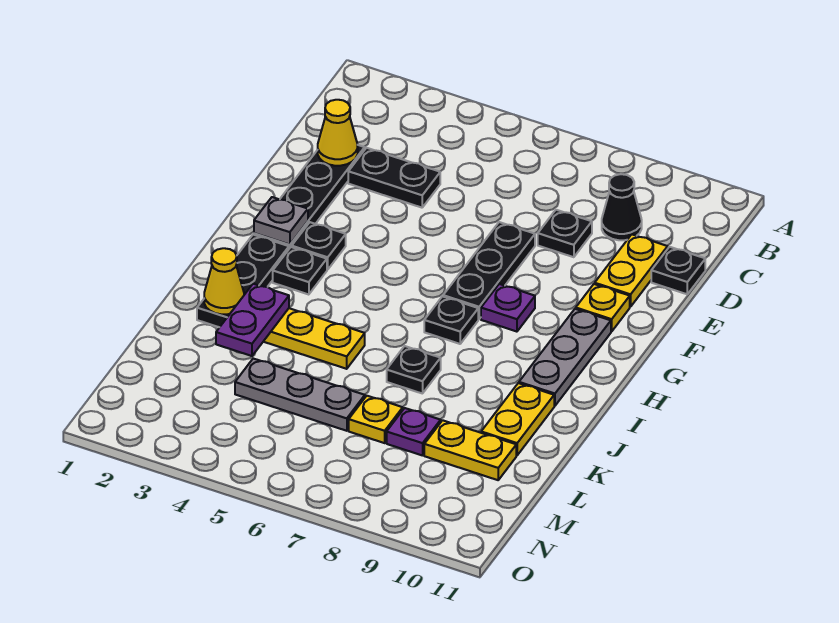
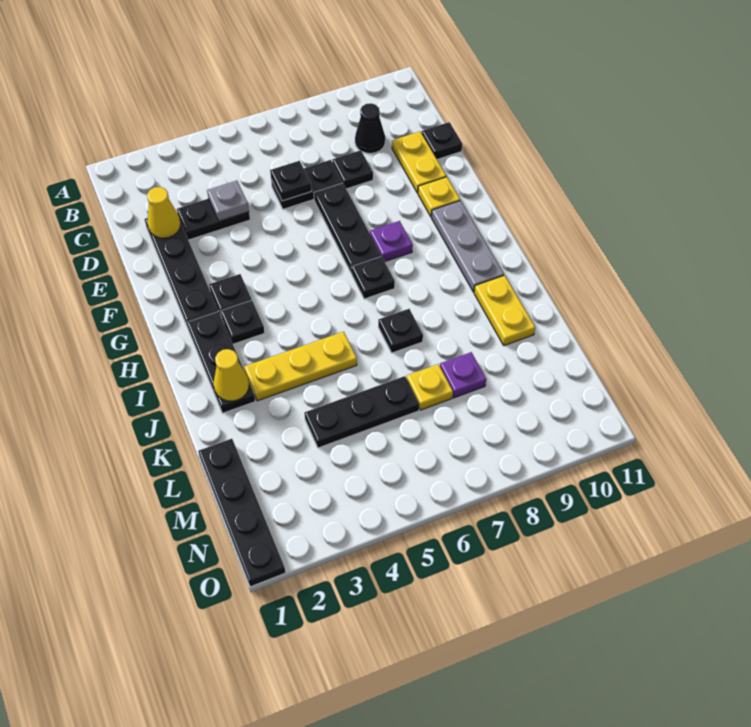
none -> black 1x2 plate [271,160,343,209]
none -> black 1x1 plate [270,161,312,201]
grey 1x1 plate [254,197,308,245] -> grey 1x1 plate moved to [207,181,249,221]
purple 1x2 plate [216,284,289,356] -> none
none -> black 1x4 plate [198,439,286,587]
grey 1x3 plate [235,359,365,431] -> black 1x3 plate [304,376,419,448]
yellow 1x2 plate [424,420,516,480] -> none

